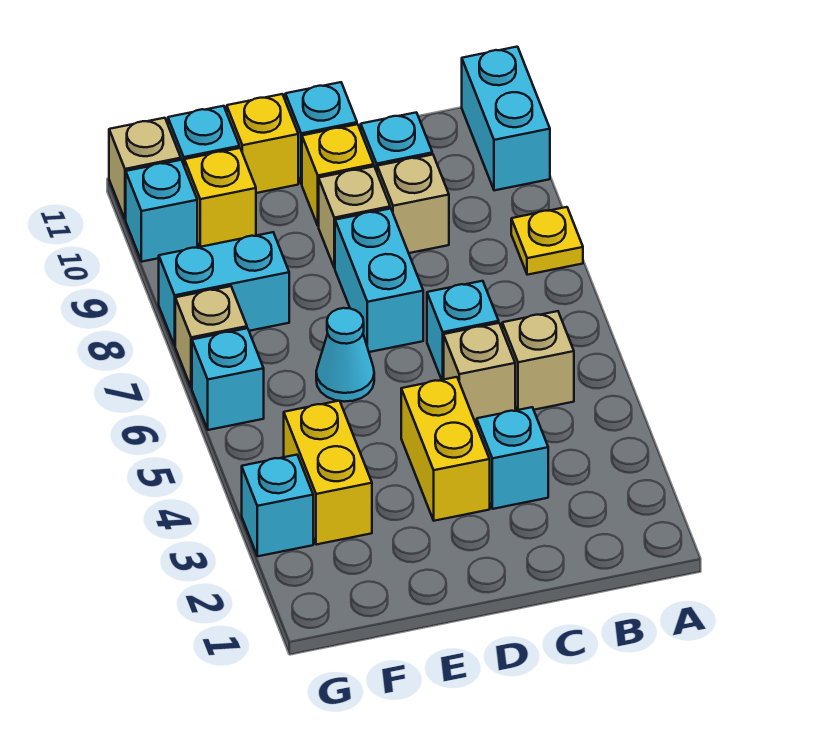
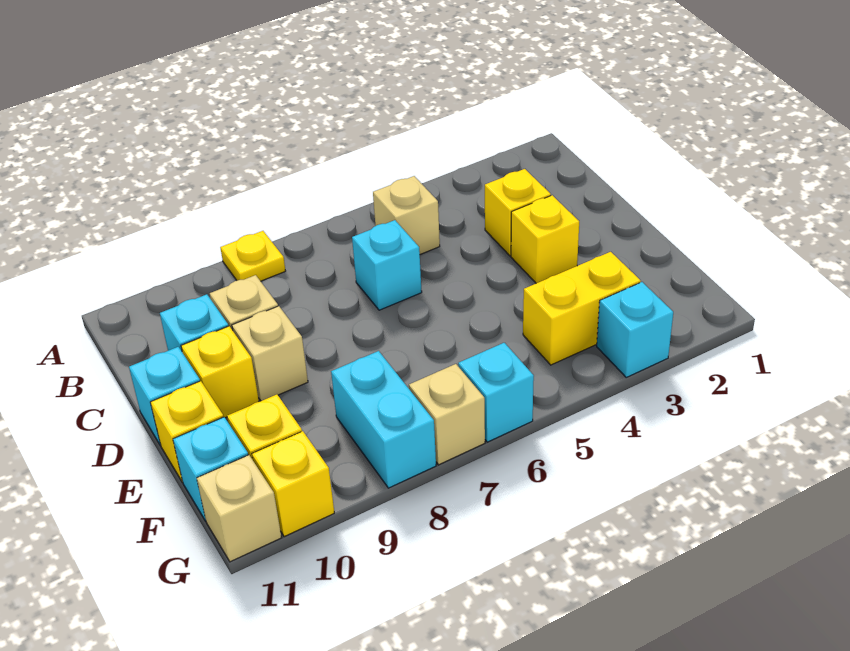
cyan 1x2 brick [462,47,550,190] -> none
cyan 1x1 brick [477,407,548,509] -> yellow 1x1 brick [485,169,551,256]
tan 1x1 brick [444,323,515,422] -> none
yellow 1x2 brick [401,377,490,521] -> yellow 1x1 brick [511,195,579,283]
cyan 1x2 brick [335,208,423,352] -> none
cyan 1x1 cone [316,308,374,402] -> none
cyan 1x1 brick [126,160,197,262] -> yellow 1x1 brick [252,431,334,537]

